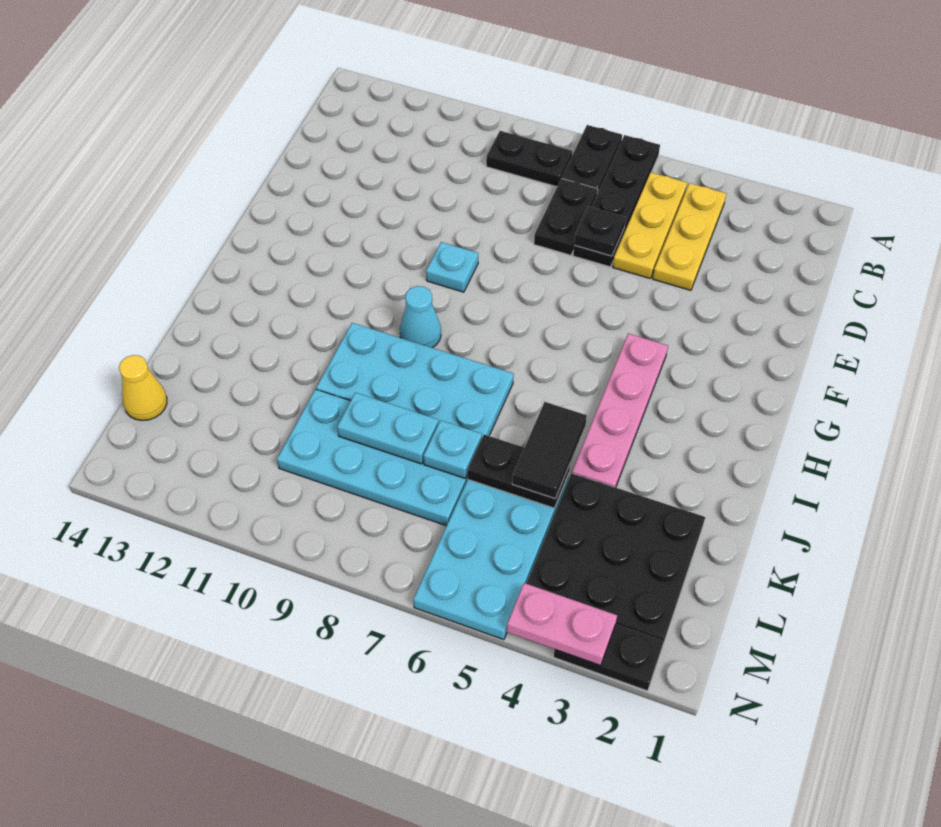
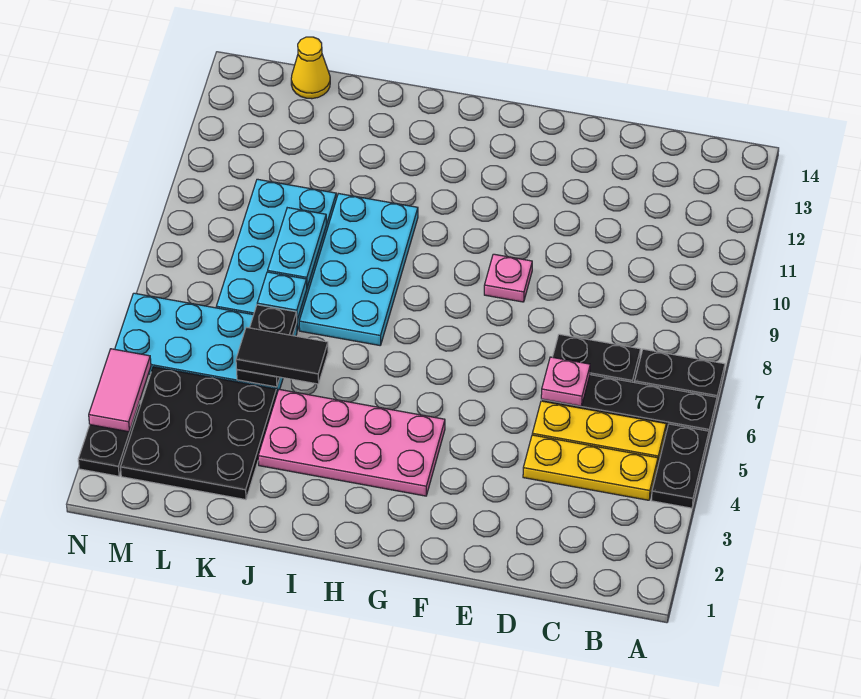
black 1x2 plate [486,131,572,187] -> black 1x2 plate moved to [651,424,709,508]
black 1x1 plate [574,206,626,256] -> pink 1x1 plate [541,357,590,406]
cyan 1x1 plate [426,242,478,292] -> pink 1x1 plate [484,254,532,302]
pink 1x4 plate [572,333,668,488] -> pink 2x4 plate [258,389,445,496]
cyan 1x1 cone [400,286,441,348] -> none
pink 1x2 plate [507,583,617,665] -> pink 1x2 tile [89,349,151,432]

